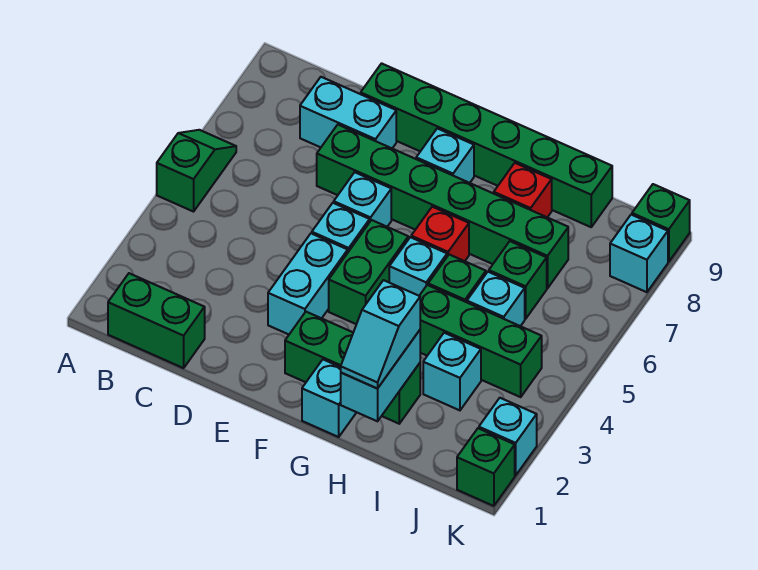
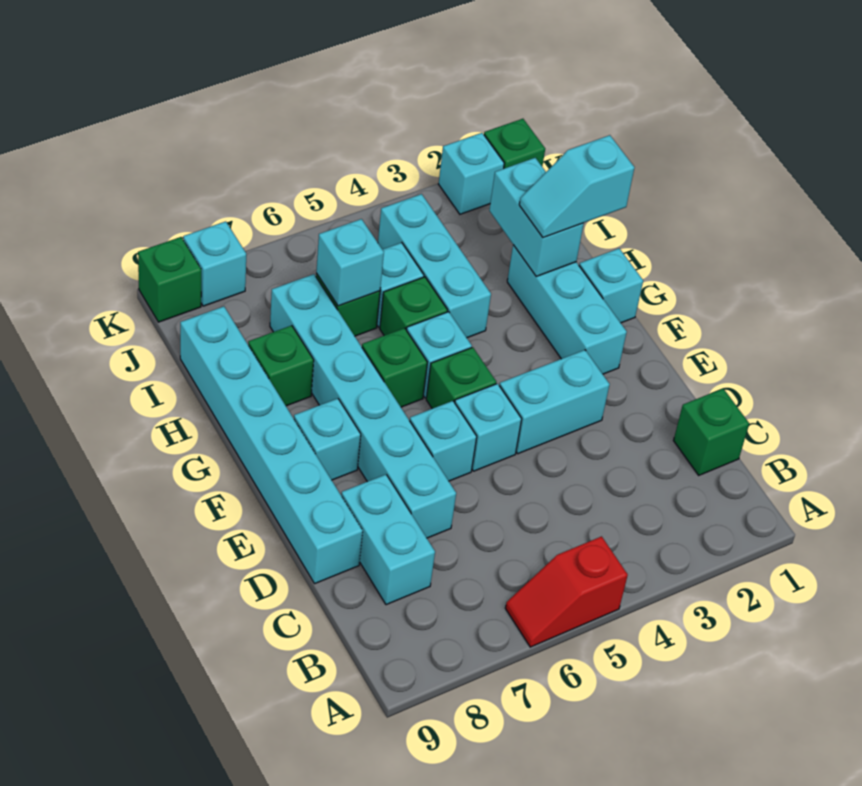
green 1x2 slope [157,130,236,212] -> red 1x2 slope [505,536,628,647]
green 1x2 brick [108,273,205,368] -> green 1x1 brick [674,389,749,475]
green 1x6 brick [317,125,568,288] -> cyan 1x6 brick [270,274,456,538]
green 1x6 brick [361,63,612,227] -> cyan 1x6 brick [180,306,363,583]
green 1x3 brick [285,312,420,424] -> cyan 1x3 brick [507,245,627,374]
green 1x2 brick [329,220,408,324] -> green 1x1 brick [426,347,496,409]
red 1x1 brick [411,207,469,261] -> green 1x1 brick [362,328,427,407]
cyan 1x2 brick [341,330,420,421] -> cyan 1x2 brick turned to [489,158,584,276]
cyan 1x2 slope [341,280,420,389] -> cyan 1x2 slope turned to [519,135,635,238]
green 1x3 brick [419,285,542,397] -> cyan 1x3 brick [378,194,491,338]
red 1x1 brick [494,163,552,217] -> green 1x1 brick [248,325,314,406]
cyan 1x1 brick [423,333,481,410] -> cyan 1x1 brick moved to [316,219,384,306]

